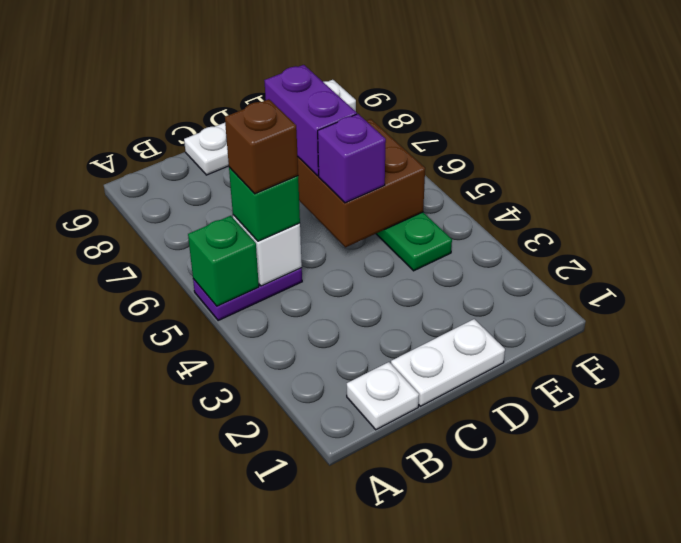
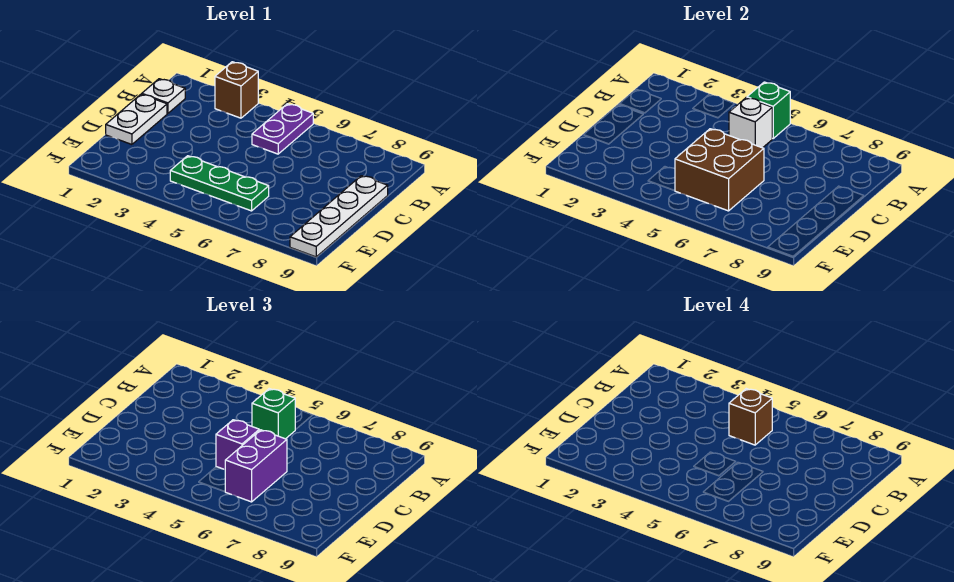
none -> brown 1x1 brick [215,62,258,118]
purple 1x2 brick [264,65,357,176] -> purple 1x2 brick turned to [225,430,287,502]

